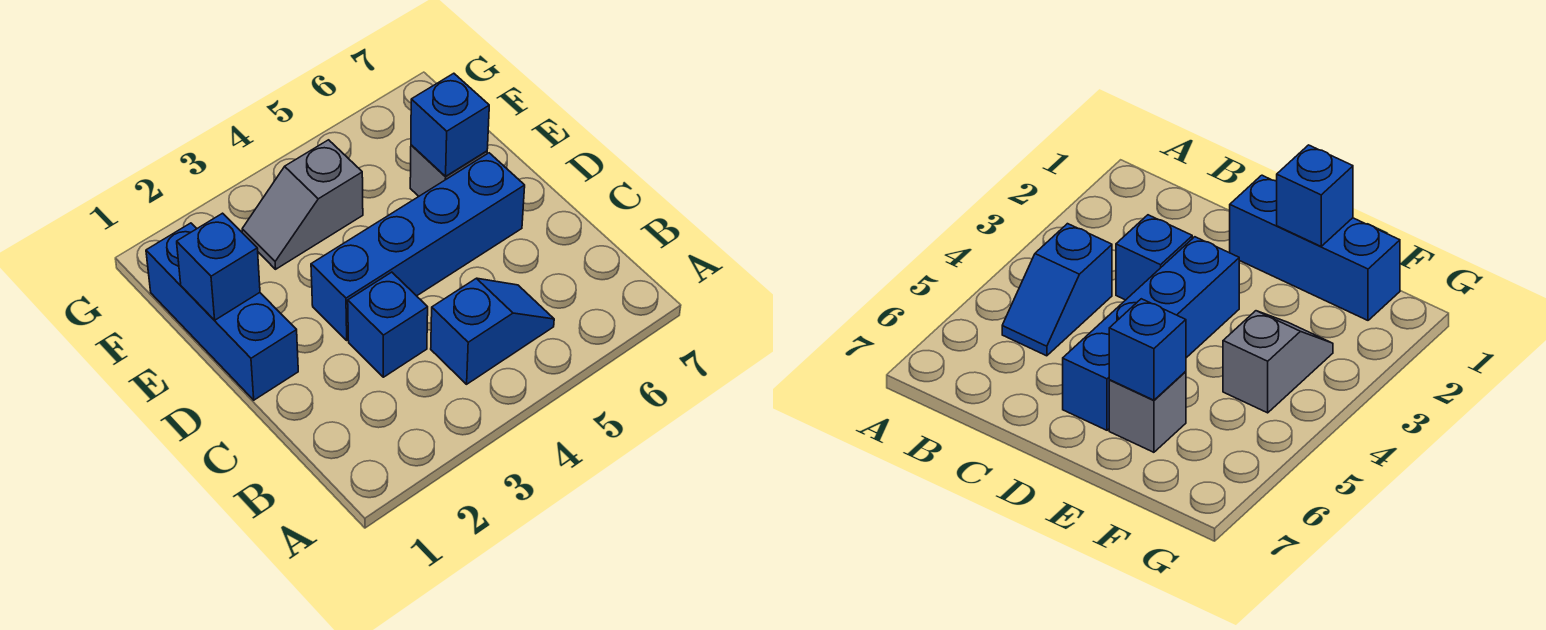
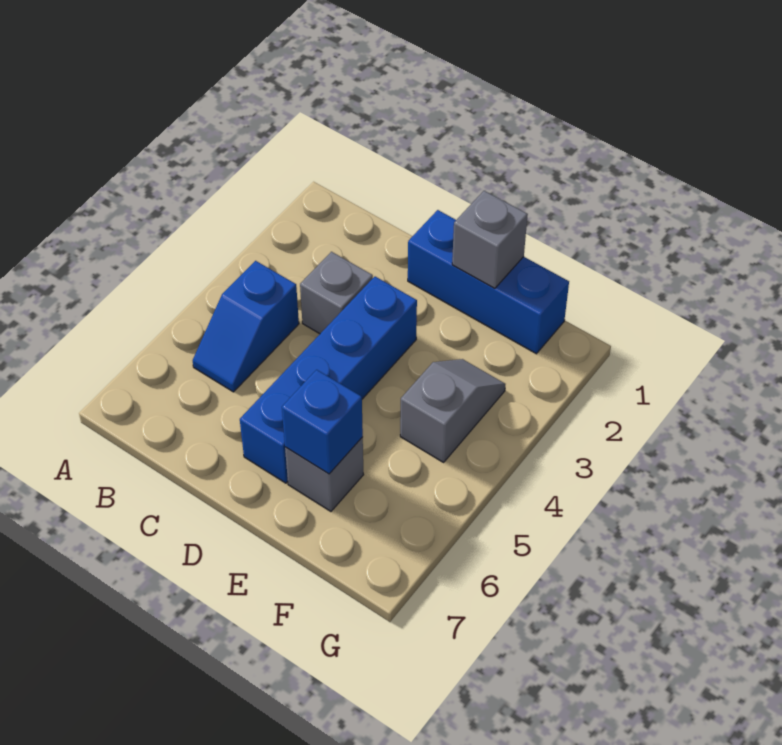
blue 1x1 brick [348,272,428,377] -> grey 1x1 brick [300,252,373,334]
blue 1x1 brick [177,213,260,320] -> grey 1x1 brick [452,191,528,288]

